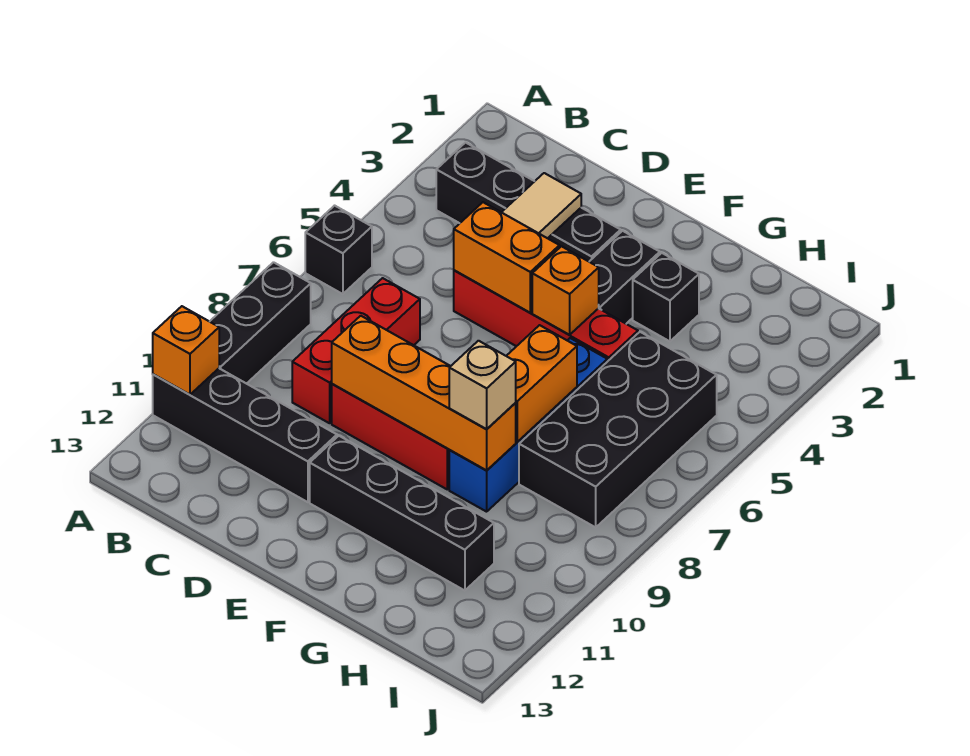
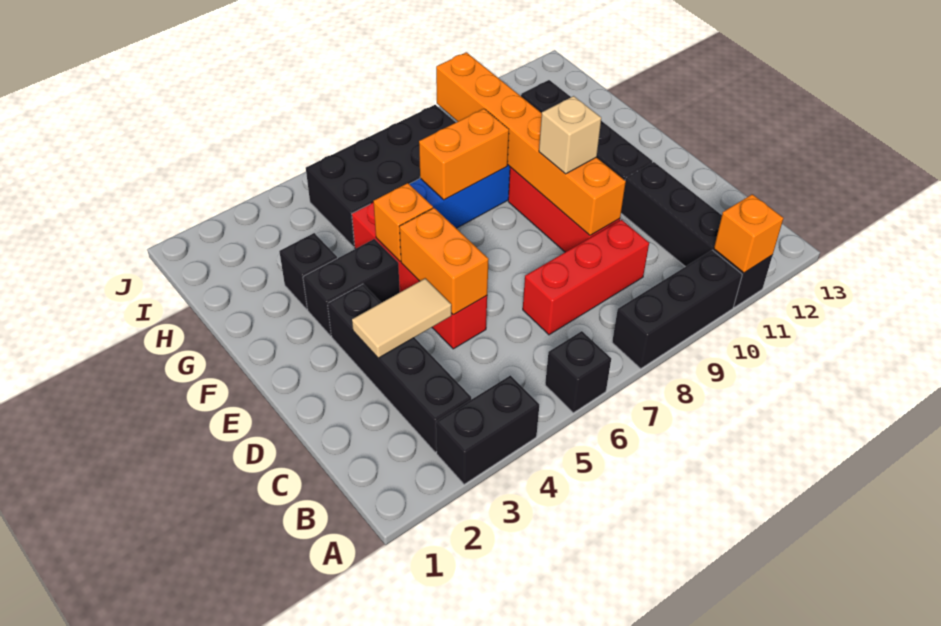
none -> black 1x2 brick [436,375,539,484]
orange 1x4 brick [332,316,516,471] -> orange 1x6 brick [436,52,626,235]
tan 1x1 brick [449,341,516,429] -> tan 1x1 brick moved to [539,96,601,174]

